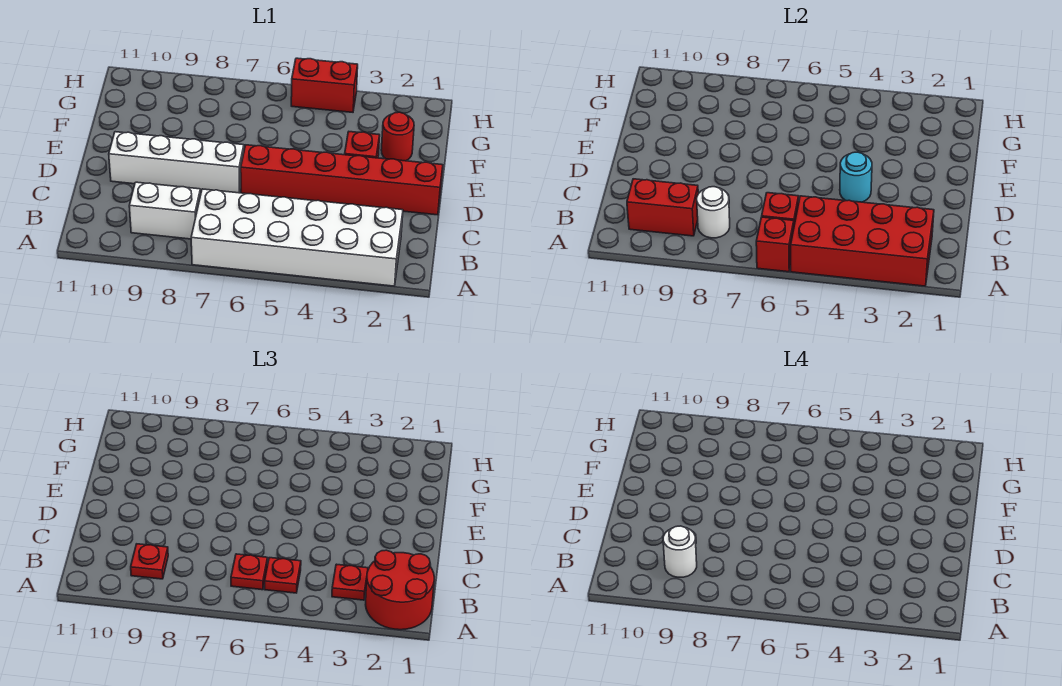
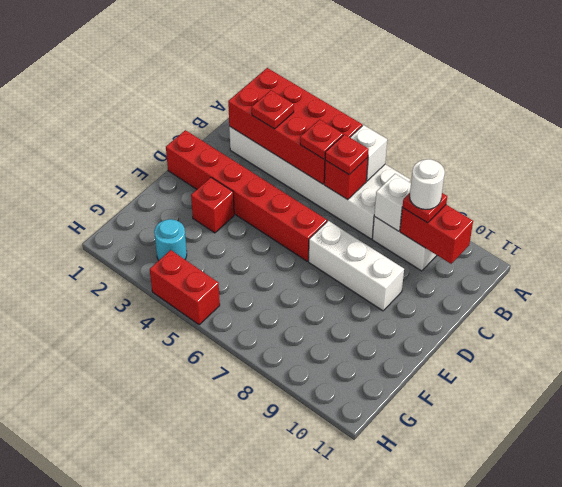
red 2x2 round brick [366,550,434,630] -> none
red 1x1 brick [756,217,794,272] -> white 1x1 brick [350,125,387,181]
white 1x1 round brick [697,187,730,238] -> white 1x1 brick [374,174,411,231]
cyan 1x1 round brick [840,152,872,202] -> cyan 1x1 round brick moved to [154,219,187,260]
white 1x4 brick [109,132,244,193] -> white 1x3 brick [309,221,404,311]
red 1x1 round brick [381,112,414,161] -> none

